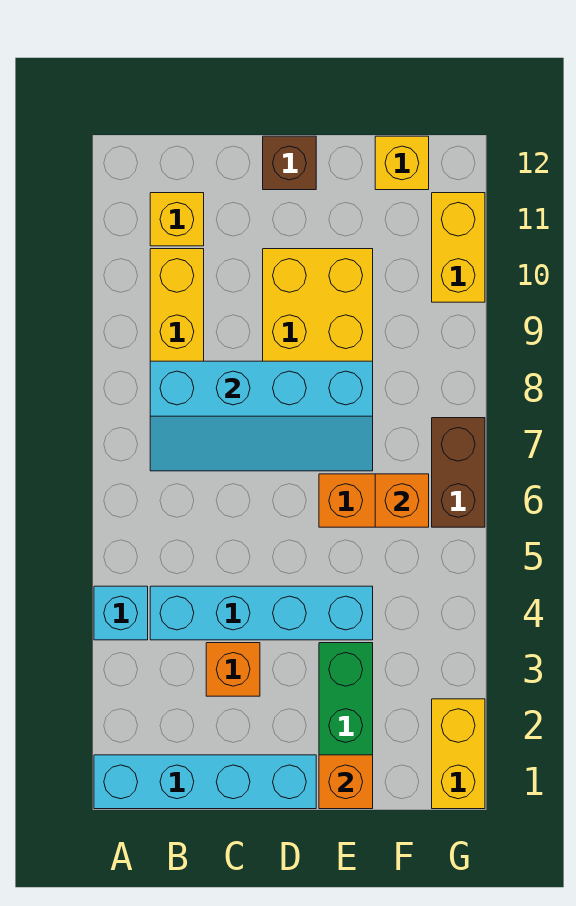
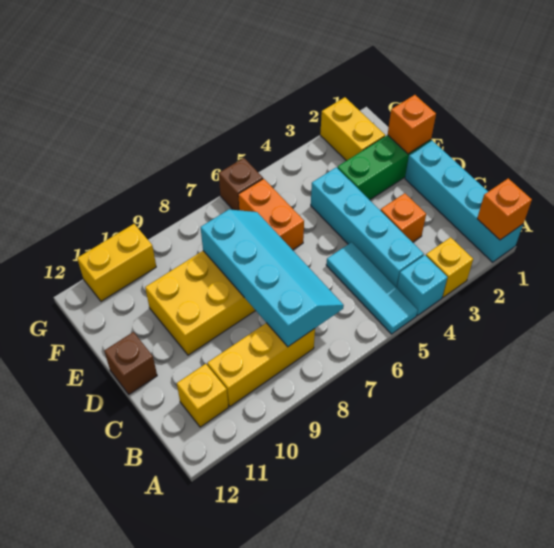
none -> cyan 1x3 tile [326,242,418,334]
orange 1x1 brick [375,474,429,527] -> orange 1x1 brick moved to [477,178,532,240]
yellow 1x1 brick [375,136,429,190] -> yellow 1x1 brick moved to [426,237,473,297]
yellow 1x2 brick [432,699,485,809] -> yellow 1x2 brick turned to [320,97,385,161]
brown 1x2 brick [432,418,485,527] -> brown 1x1 brick [219,158,263,210]

